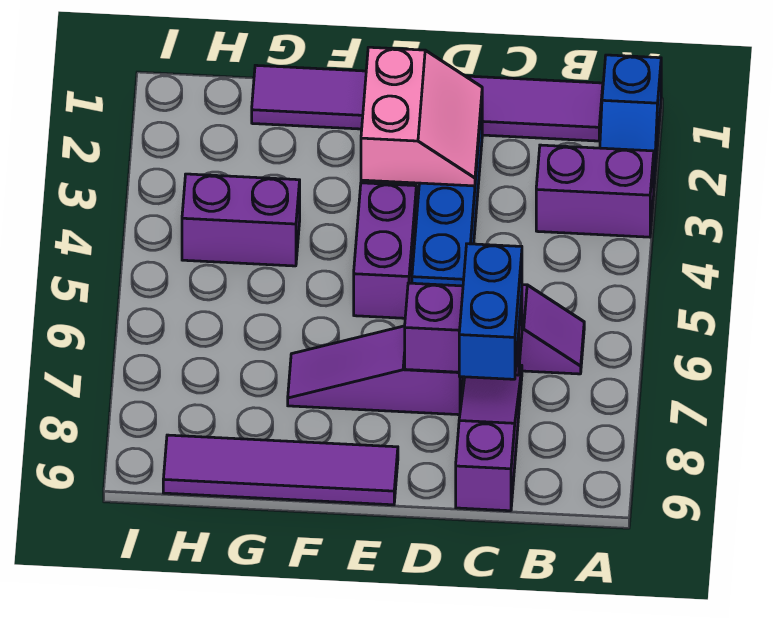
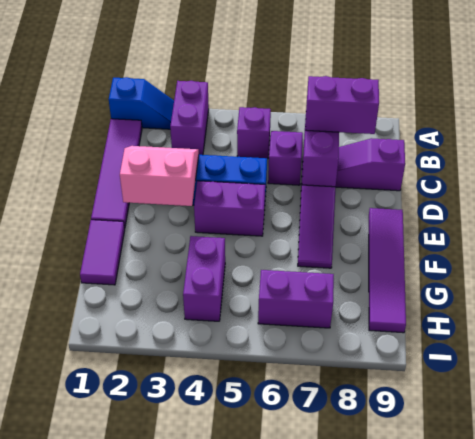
none -> purple 1x1 brick [237,107,271,158]
blue 1x2 brick [459,244,522,379] -> purple 1x2 brick [305,76,379,134]
none -> purple 1x2 brick [258,270,334,328]

